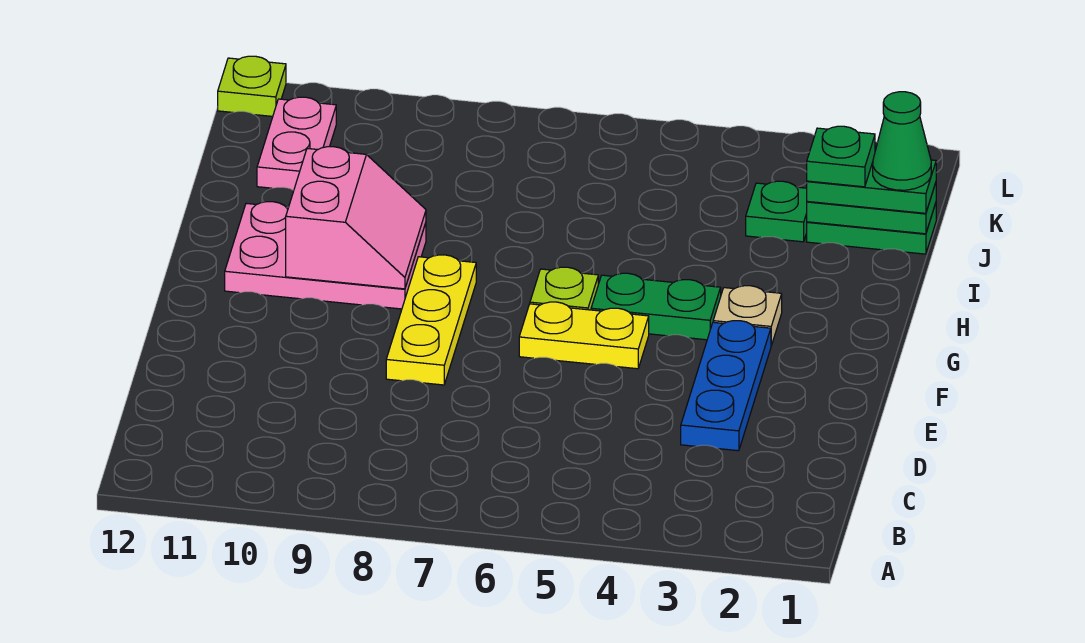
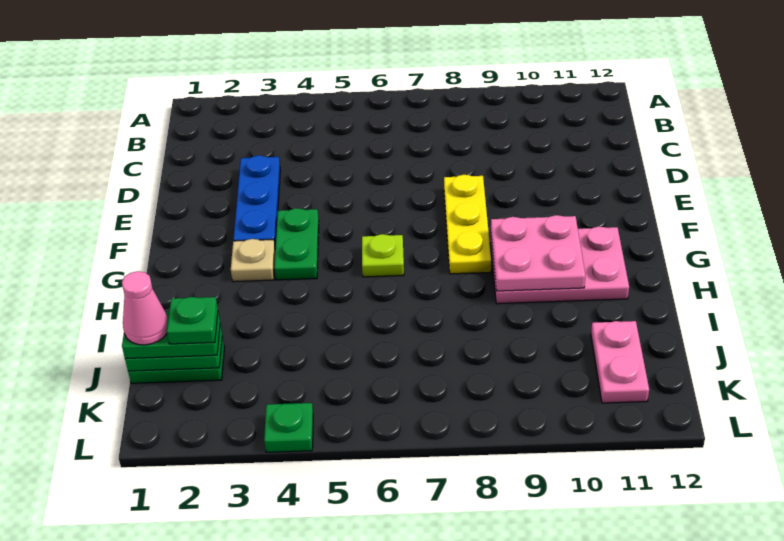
yellow 1x2 plate [519,302,649,369] -> none
green 1x2 plate [591,273,721,340] -> green 1x2 plate turned to [274,208,319,280]
pink 2x2 slope [286,147,426,289] -> pink 2x2 plate [491,215,585,291]
green 1x1 cone [873,92,931,190] -> pink 1x1 cone [122,271,168,345]
green 1x1 plate [746,181,807,242] -> green 1x1 plate moved to [264,403,313,452]
lime 1x1 plate [218,56,286,116] -> none

